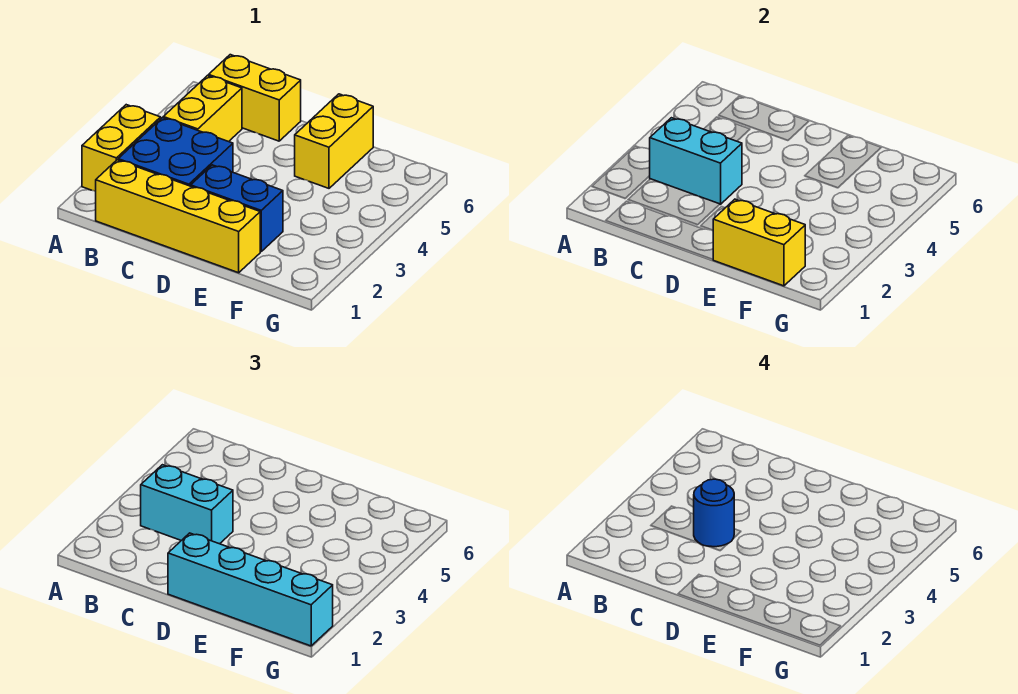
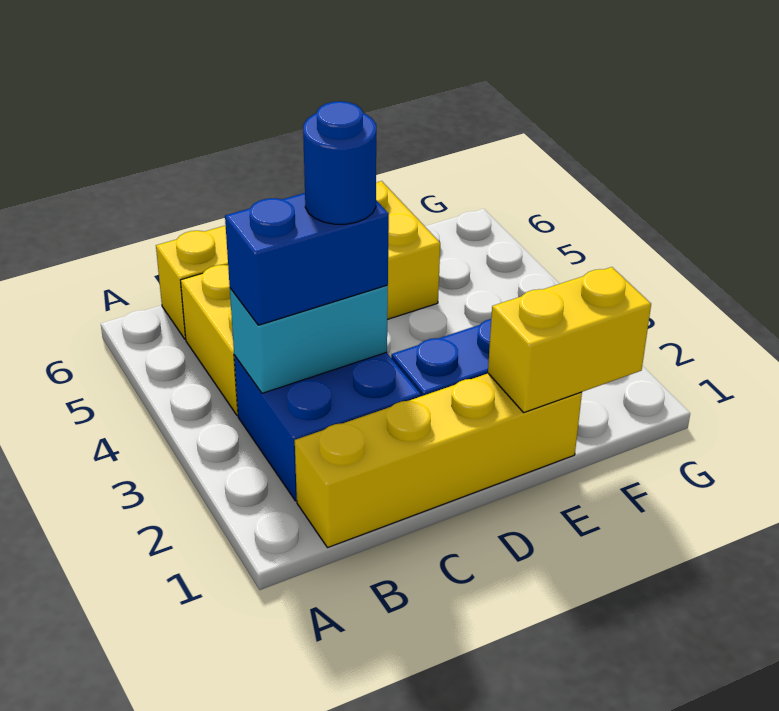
yellow 1x2 brick [82,105,161,192] -> none
cyan 1x2 brick [141,465,233,544] -> blue 1x2 brick [225,193,389,325]
cyan 1x4 brick [168,533,333,646] -> none

